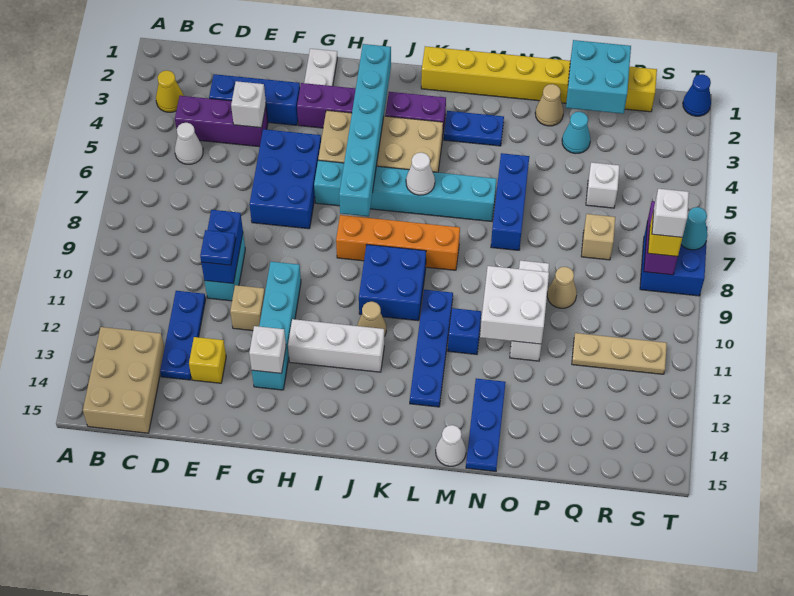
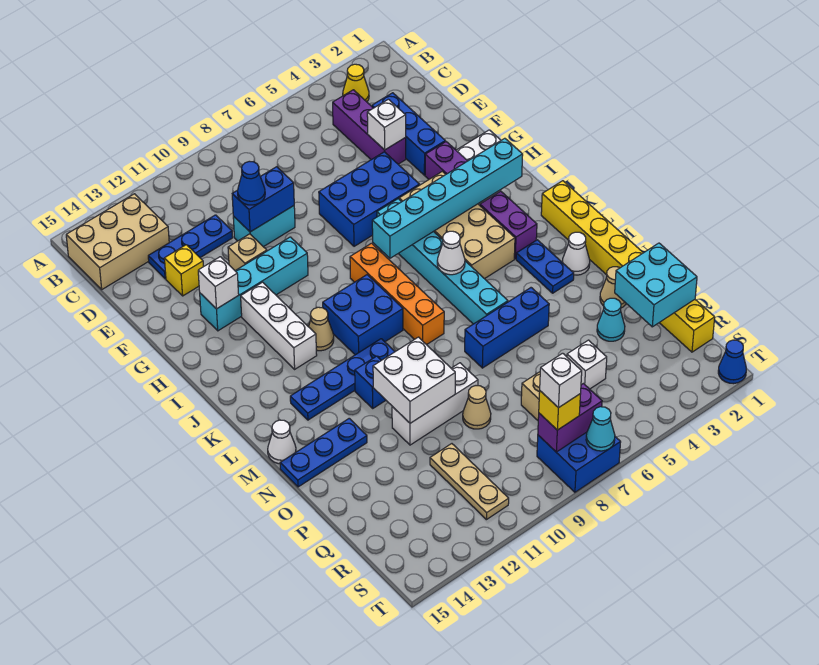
white 1x1 cone [175,123,203,164] -> white 1x1 cone moved to [562,232,590,275]
blue 1x1 plate [200,230,236,265] -> blue 1x1 cone [238,161,265,205]

